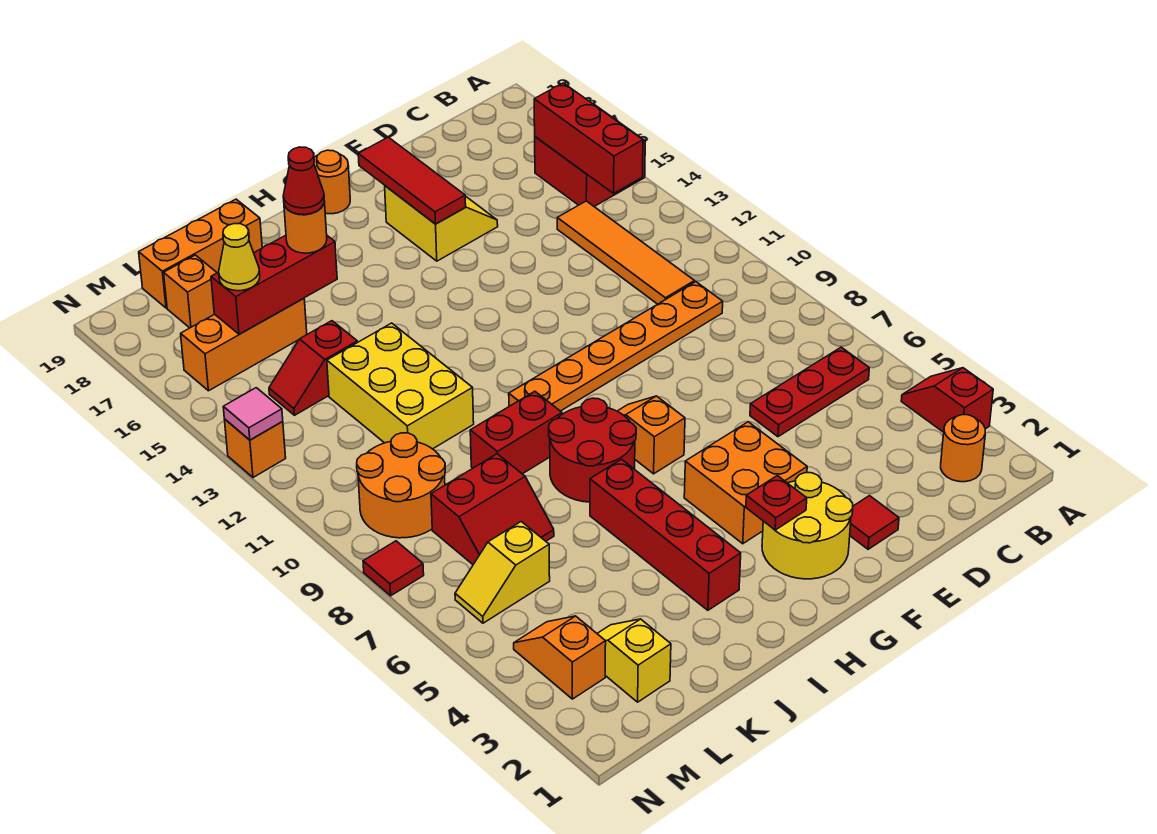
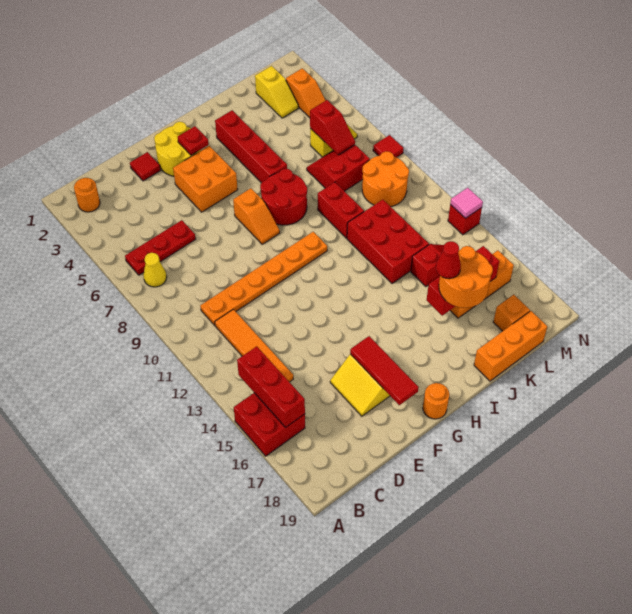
red 1x2 slope [901,368,993,432] -> red 1x2 slope moved to [310,100,355,155]
red 1x2 brick [470,391,562,474] -> red 1x2 brick turned to [318,182,364,238]
yellow 2x3 brick [327,323,474,449] -> red 2x3 brick [347,200,429,284]
orange 1x1 round brick [284,201,327,253] -> orange 2x2 round brick [439,246,493,308]
yellow 1x1 cone [219,224,260,291] -> yellow 1x1 cone moved to [143,253,167,287]
orange 1x1 brick [224,419,286,477] -> red 1x1 brick [448,205,482,235]

